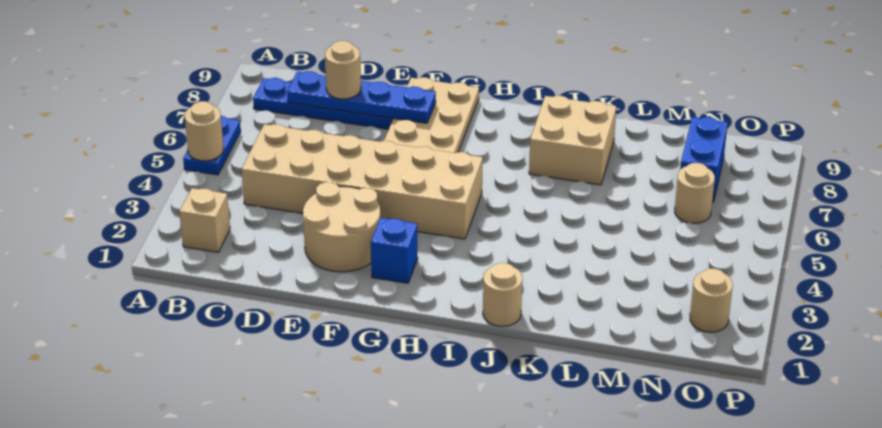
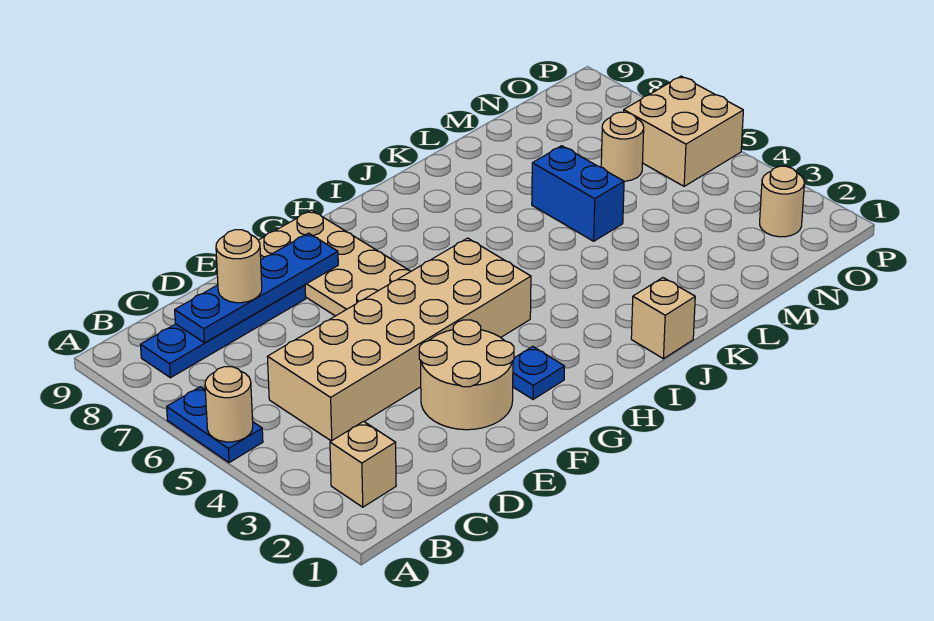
blue 1x1 brick [371,218,418,283] -> blue 1x1 plate [513,346,565,399]
tan 1x1 round brick [483,263,522,326] -> tan 1x1 brick [631,278,695,359]
tan 2x2 brick [529,96,616,185] -> tan 2x2 brick moved to [624,76,743,186]
blue 1x2 brick [680,117,728,202] -> blue 1x2 brick moved to [532,146,624,241]

